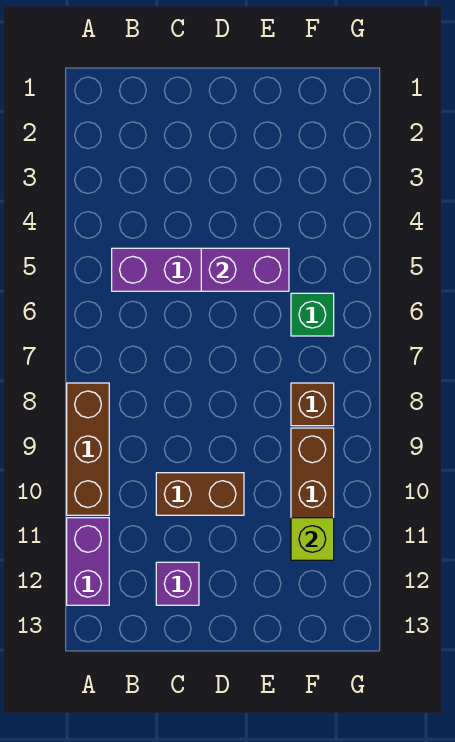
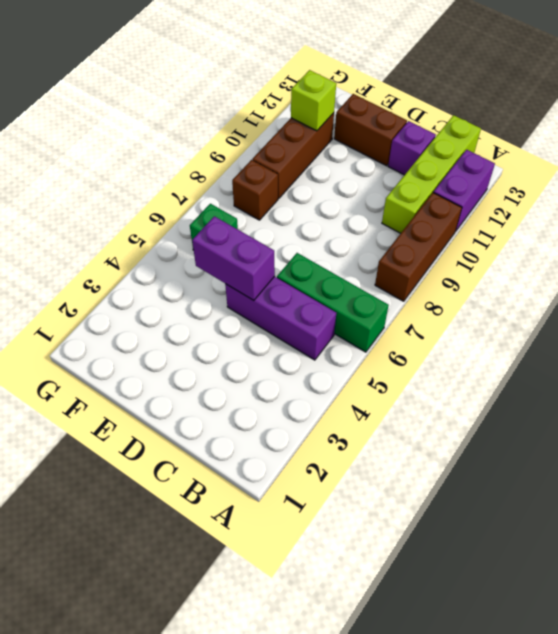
none -> green 1x3 brick [277,253,389,352]
none -> lime 1x4 brick [382,115,481,233]
brown 1x2 brick [156,473,244,515] -> brown 1x2 brick moved to [334,94,407,166]

